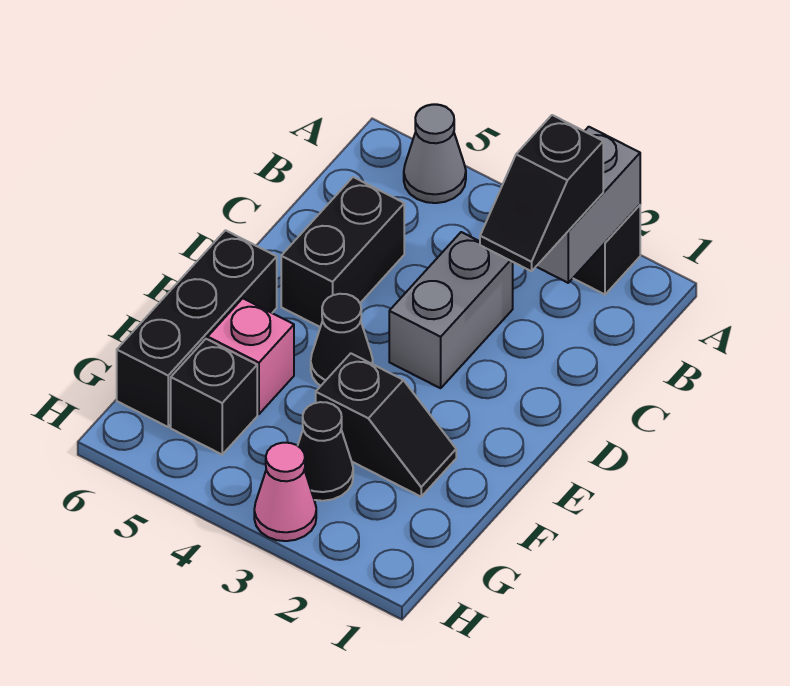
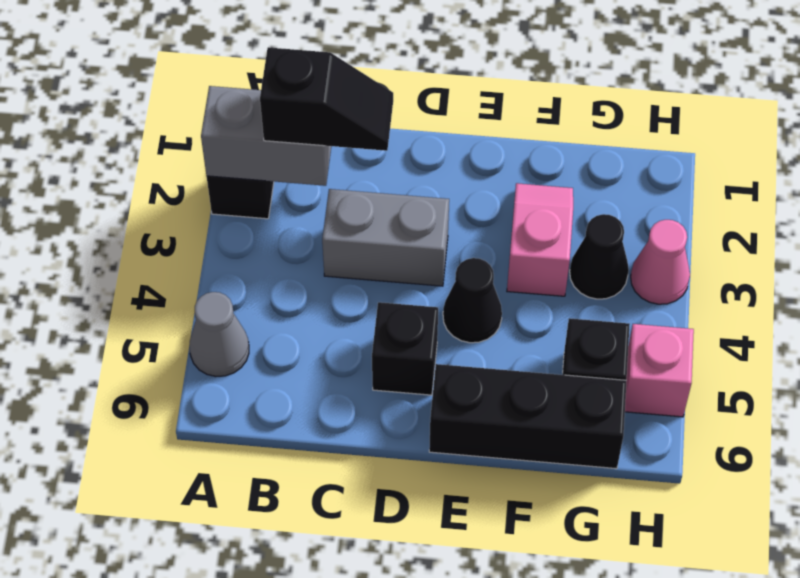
black 1x2 brick [281,177,404,327] -> black 1x1 brick [372,302,438,395]
black 1x2 slope [316,353,456,497] -> pink 1x2 slope [507,183,573,296]
pink 1x1 brick [208,298,294,414] -> pink 1x1 brick moved to [625,324,694,417]

